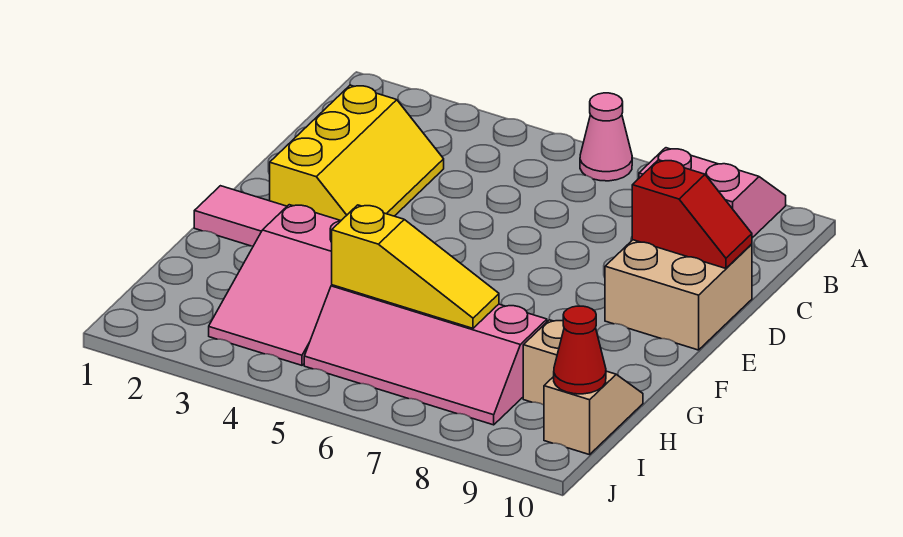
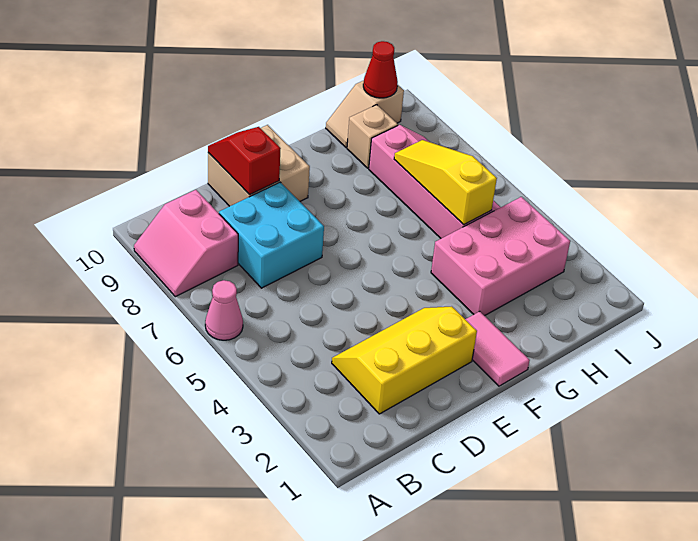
none -> cyan 2x2 brick [219,182,324,288]
pink 2x3 slope [209,205,341,365] -> pink 2x3 brick [431,197,570,316]

